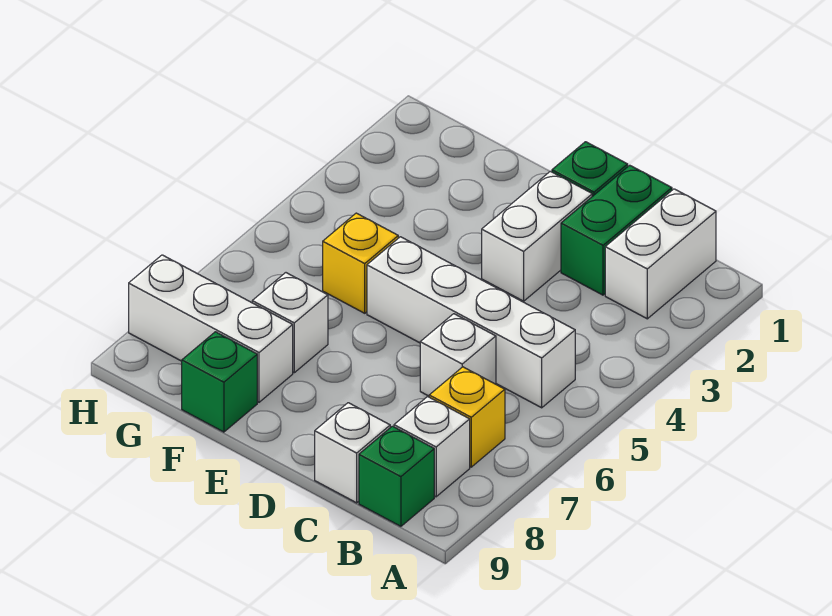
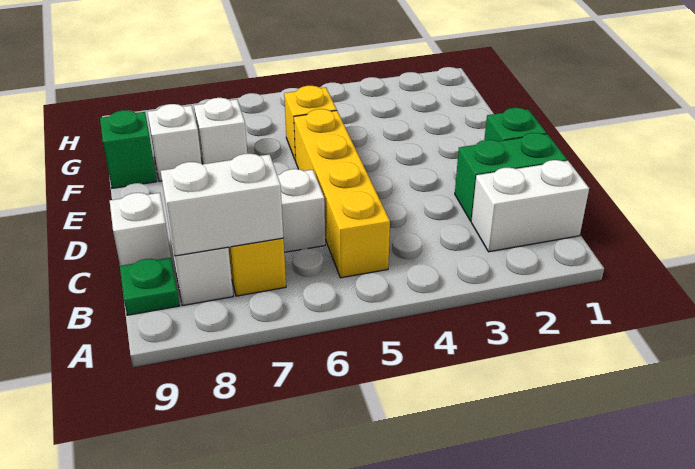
white 1x4 brick [367,237,575,408] -> yellow 1x4 brick [294,109,390,278]
green 1x1 brick [359,426,434,526] -> green 1x1 plate [120,258,179,315]
white 1x2 brick [482,171,592,301] -> white 1x2 brick moved to [161,154,283,256]
white 1x3 brick [129,255,293,402] -> white 1x1 brick [148,104,202,181]

